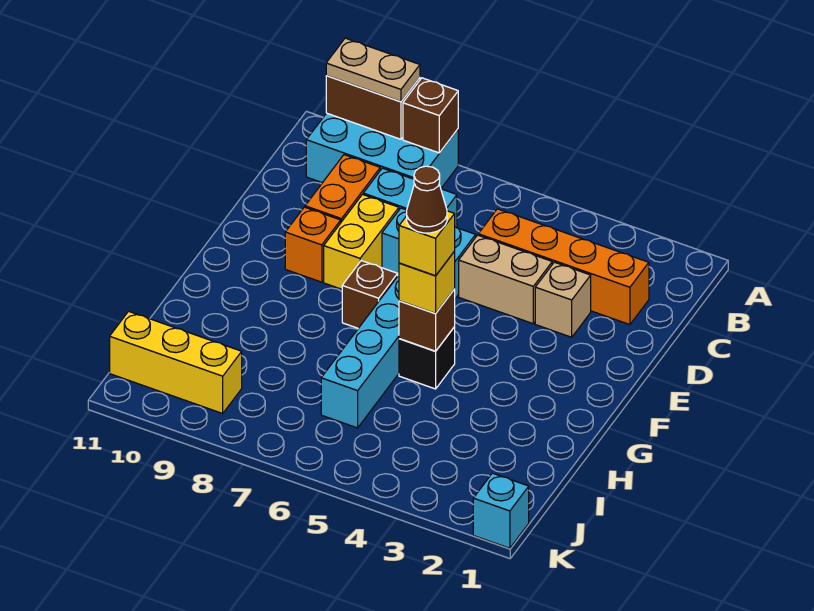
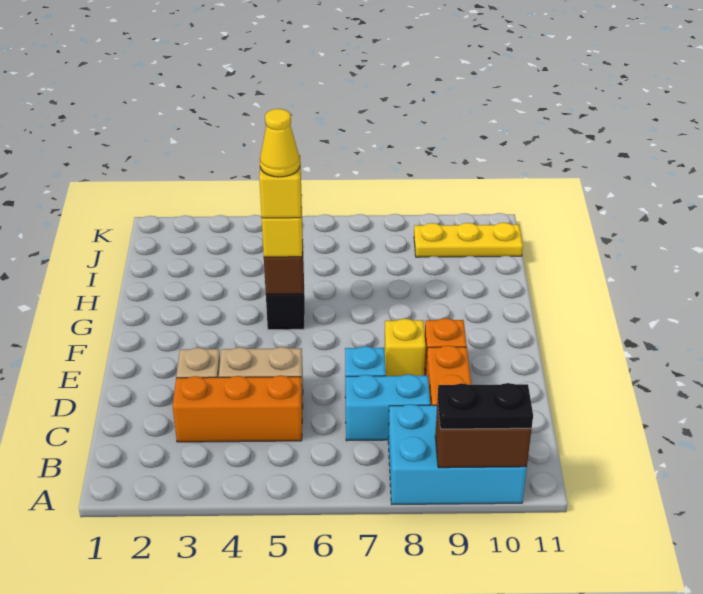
brown 1x1 brick [403,78,458,153] -> none
tan 1x2 plate [326,38,420,102] -> black 1x2 plate [438,383,533,429]
orange 1x4 brick [478,209,649,325] -> orange 1x3 brick [173,375,302,442]
cyan 1x6 brick [321,227,476,428] -> none
yellow 1x2 brick [324,195,399,289] -> yellow 1x1 brick [384,319,426,376]
brown 1x1 brick [342,261,398,328] -> none
brown 1x1 cone [407,166,447,233] -> yellow 1x1 cone [260,109,300,177]
yellow 1x3 brick [110,311,242,413] -> yellow 1x3 plate [414,223,523,257]
cyan 1x1 brick [473,473,529,548] -> none

